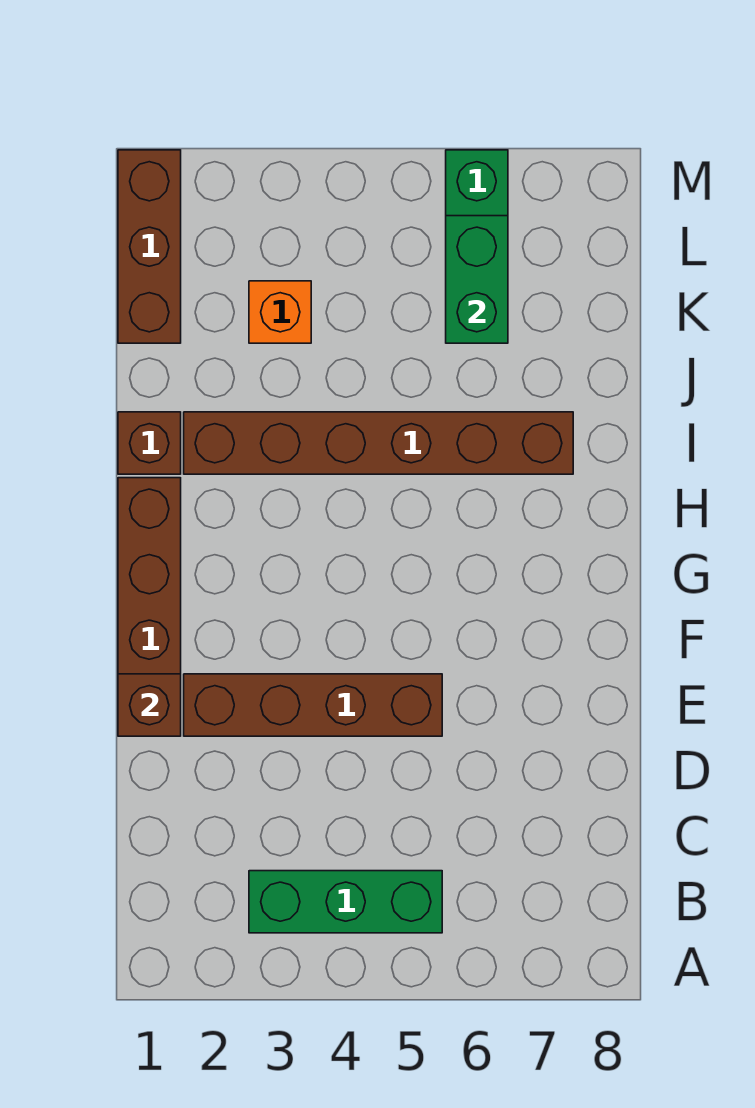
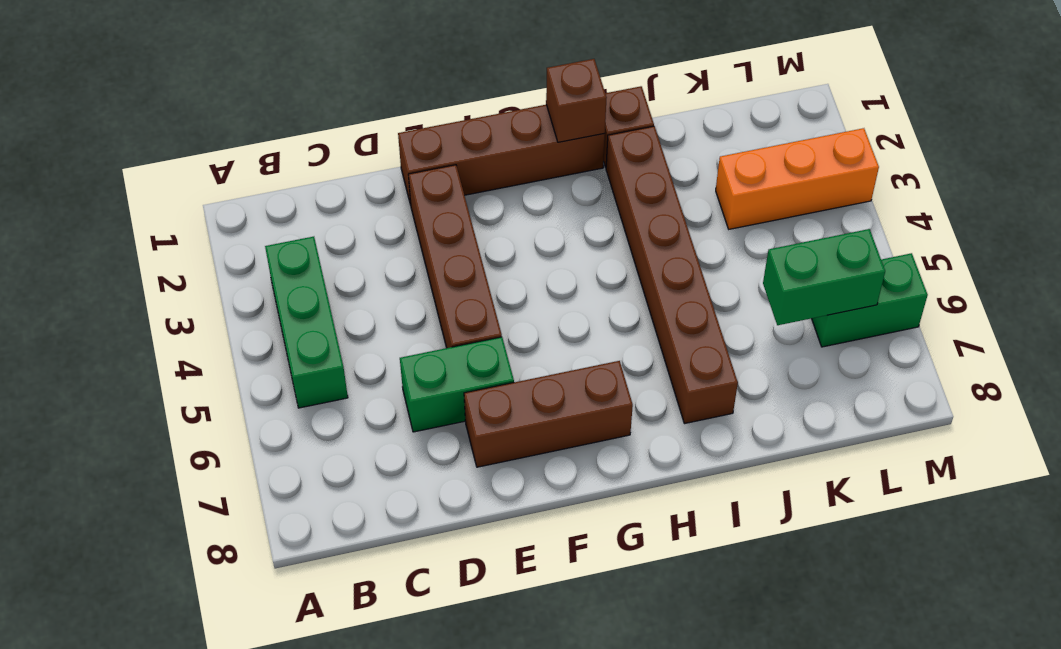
none -> green 1x2 brick [400,337,514,432]
brown 1x1 brick [118,674,181,736] -> brown 1x1 brick moved to [546,59,607,142]
brown 1x3 brick [118,150,181,343] -> brown 1x3 brick moved to [464,361,633,467]
orange 1x1 brick [249,281,311,343] -> orange 1x3 brick [716,128,879,229]

